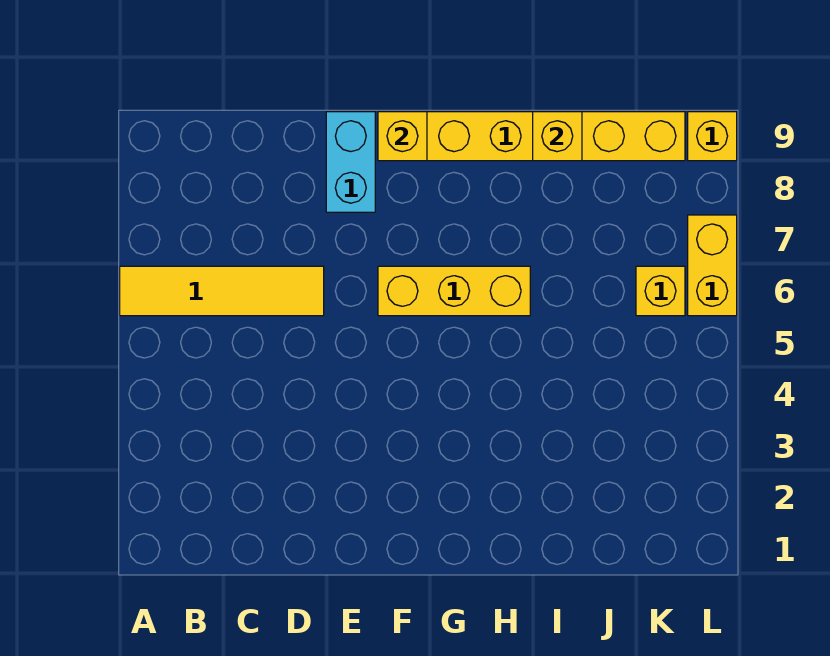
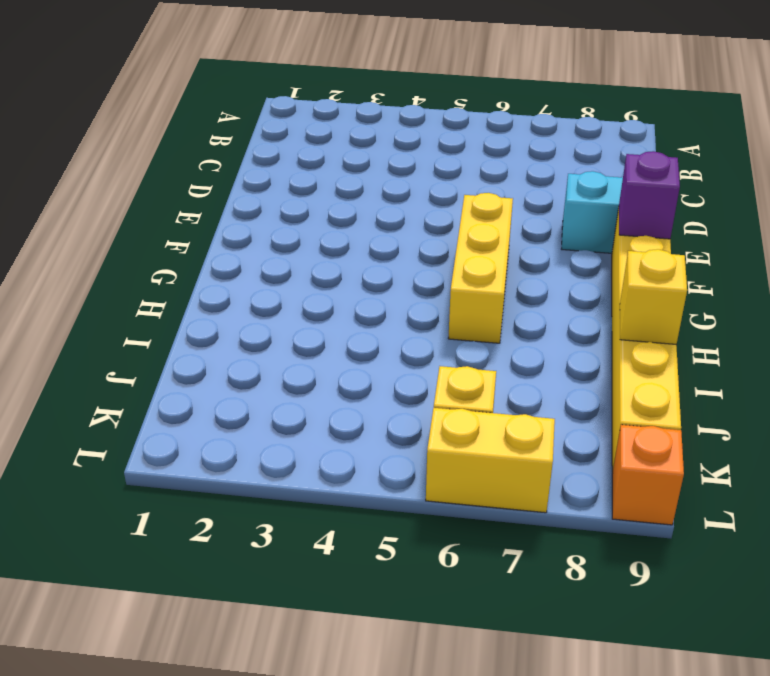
yellow 1x4 tile [120,266,324,316] -> none
yellow 1x1 brick [378,112,427,161] -> purple 1x1 brick [619,151,680,239]
yellow 1x1 brick [688,112,737,161] -> orange 1x1 brick [612,425,684,525]

